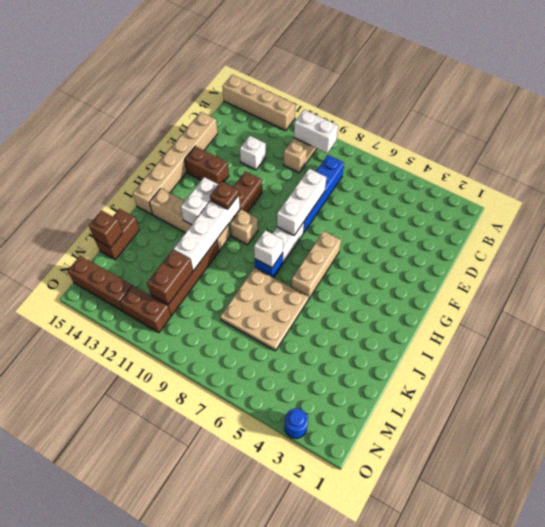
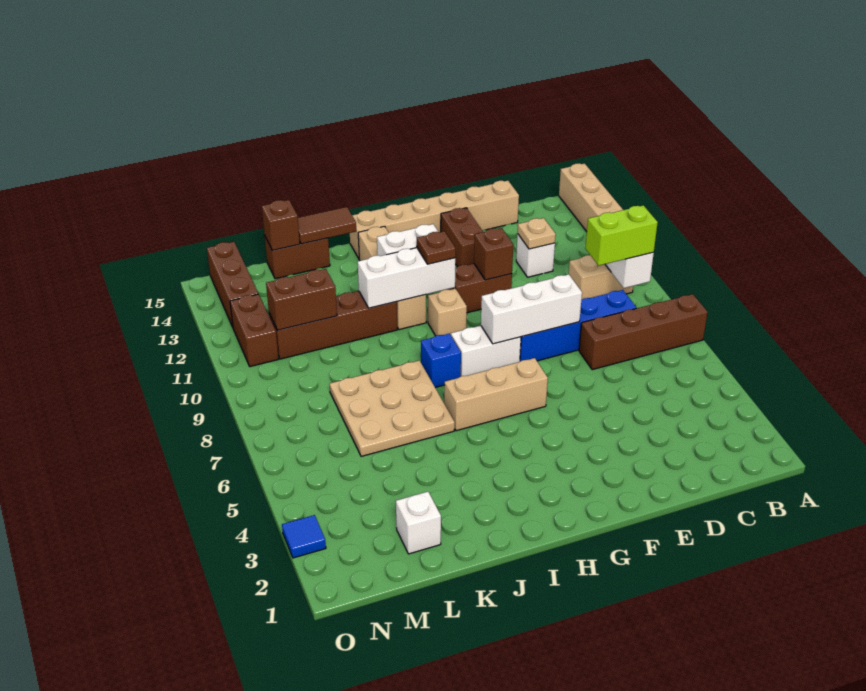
none -> brown 1x4 brick [579,294,708,370]
none -> lime 1x2 brick [585,205,658,266]
none -> tan 1x1 plate [518,218,556,249]
none -> brown 1x1 brick [474,228,513,280]
white 1x4 brick [173,195,240,271] -> white 1x3 brick [358,248,455,308]
white 1x1 brick [254,230,283,268] -> white 1x1 brick moved to [396,492,441,554]
none -> brown 1x2 tile [298,207,356,244]
blue 1x1 round brick [285,408,308,438] -> blue 1x1 tile [282,515,326,558]

